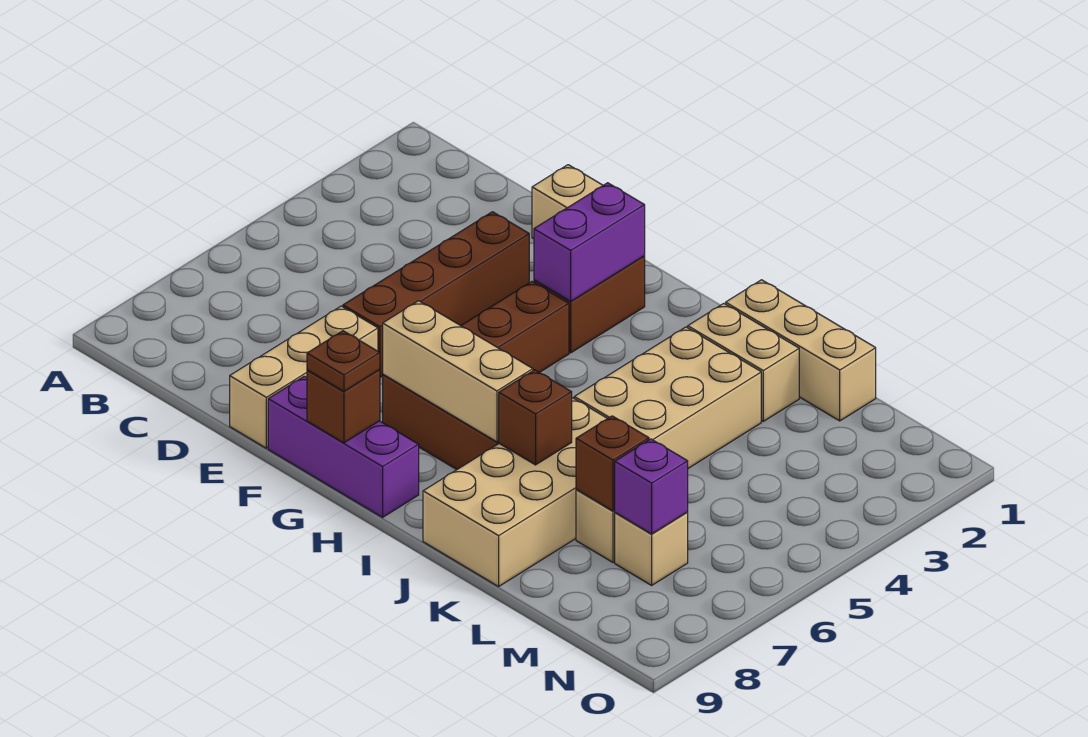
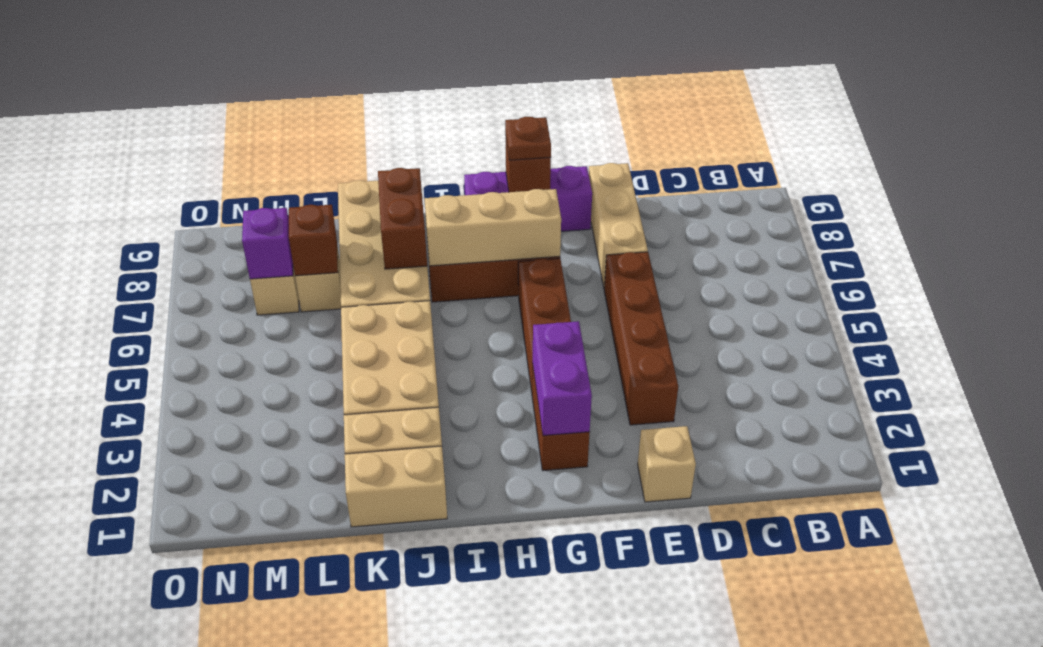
tan 1x3 brick [726,280,876,421] -> tan 1x2 brick [345,446,447,527]
brown 1x1 brick [499,370,572,465] -> brown 1x2 brick [378,168,427,269]

